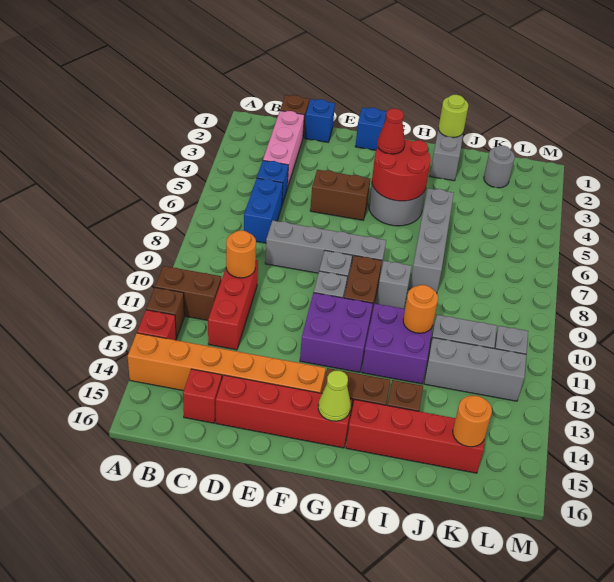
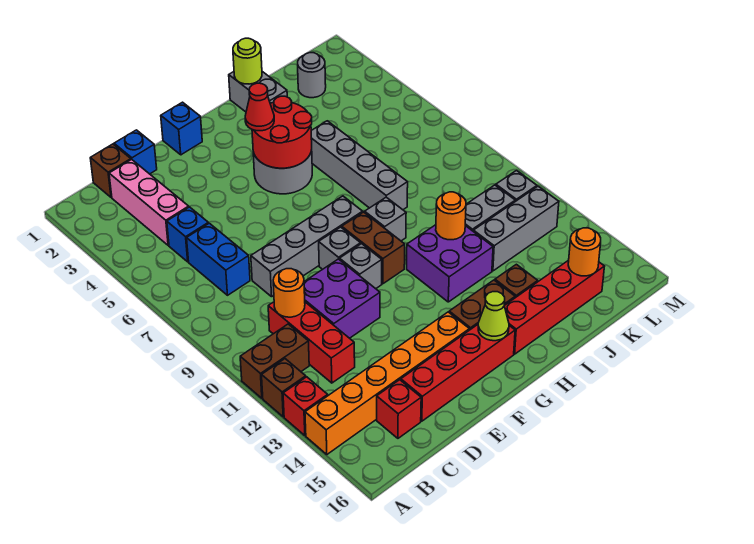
brown 1x2 brick [310,170,370,220] -> none
purple 2x2 brick [300,293,373,372] -> purple 2x2 brick moved to [304,259,380,338]

